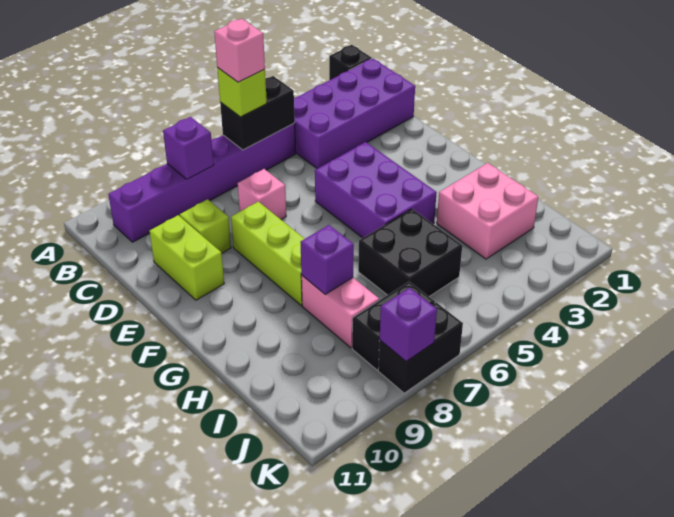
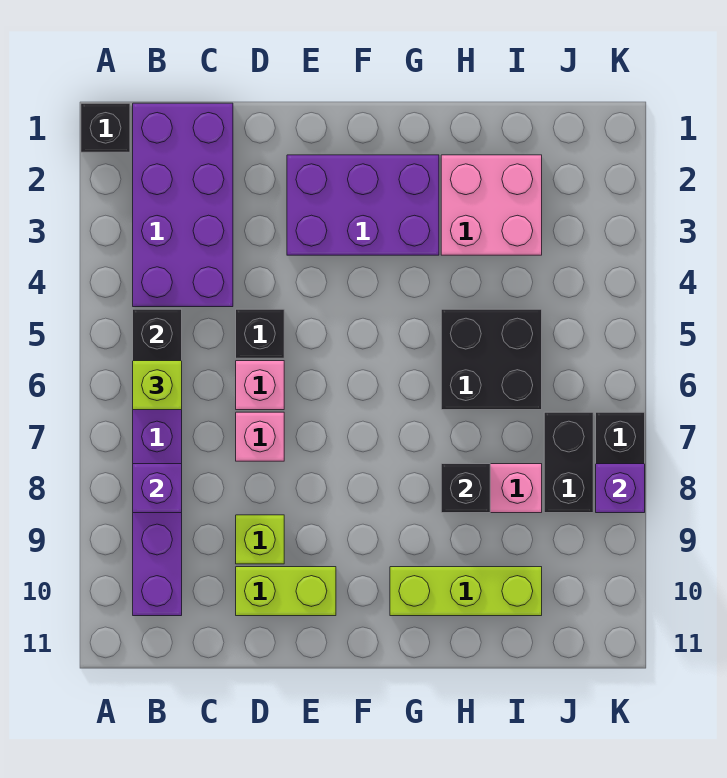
pink 1x1 brick [214,19,265,82] -> pink 1x1 brick moved to [236,361,284,410]
none -> black 1x1 brick [236,309,284,358]
purple 2x3 brick [315,142,437,238] -> purple 2x3 brick moved to [287,155,439,255]
lime 1x3 brick [231,202,304,305] -> lime 1x3 brick moved to [390,567,542,616]
purple 1x1 brick [300,225,354,294] -> black 1x1 brick [441,464,490,513]

